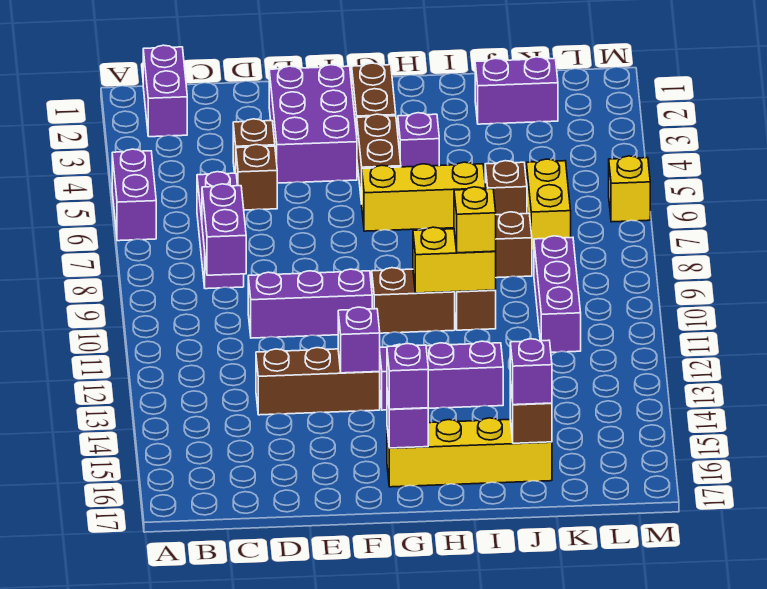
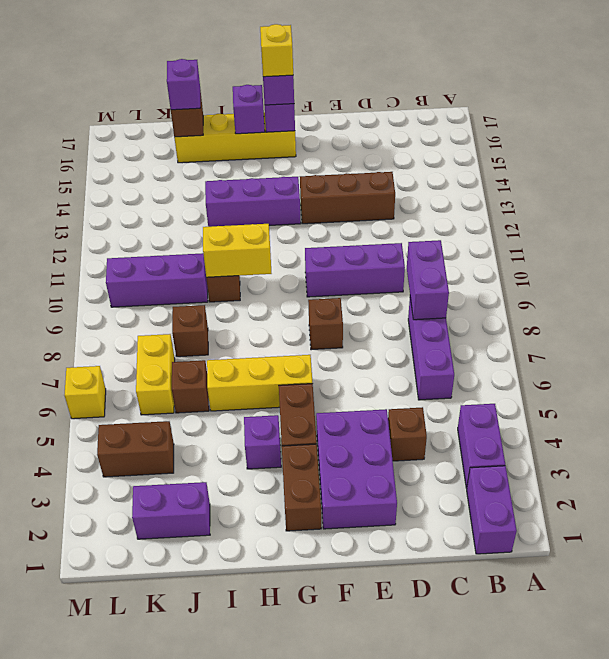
purple 1x2 brick [112,149,156,241] -> purple 1x2 brick moved to [458,404,505,488]
brown 1x1 brick [236,145,277,210] -> brown 1x1 brick moved to [308,298,343,350]
purple 1x1 brick [338,307,380,373] -> purple 1x1 brick moved to [233,85,265,134]
brown 1x2 brick [372,268,455,333] -> brown 1x2 brick moved to [97,421,174,477]
yellow 1x1 brick [454,187,496,253] -> yellow 1x1 brick moved to [260,24,293,77]
purple 1x3 brick [534,236,581,352] -> purple 1x3 brick turned to [106,253,208,307]

